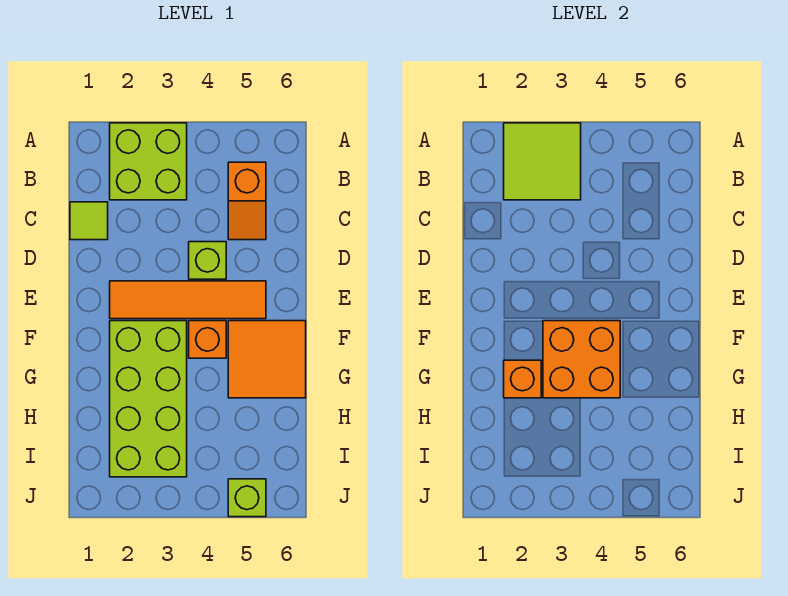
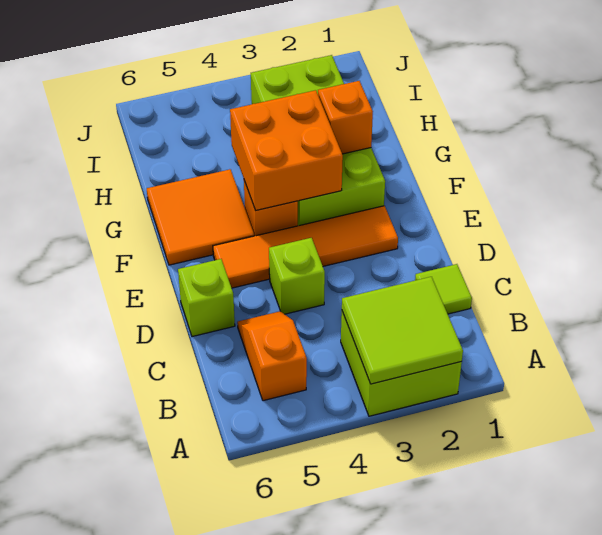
lime 1x1 brick [228,479,266,517] -> lime 1x1 brick moved to [178,259,235,337]

